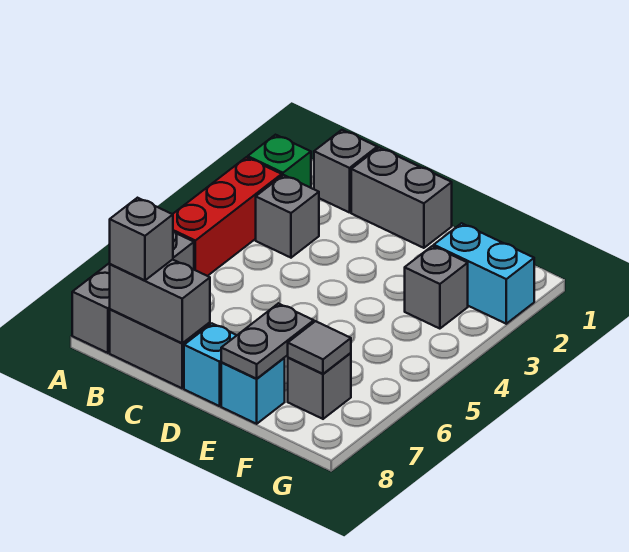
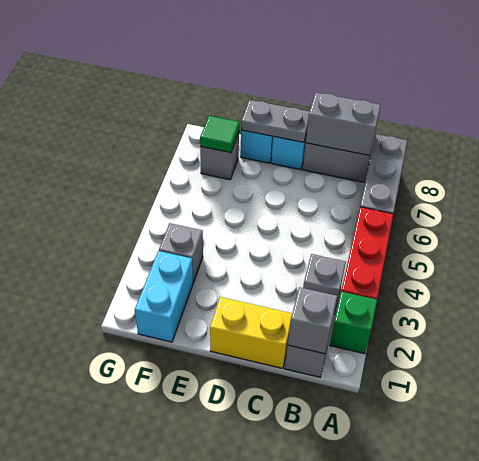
grey 1x1 brick [110,198,173,281] -> grey 1x1 brick moved to [288,287,337,354]
grey 1x2 brick [351,148,452,248] -> yellow 1x2 brick [210,297,292,368]
grey 1x2 plate [221,303,314,379] -> grey 1x2 plate turned to [241,100,310,142]
cyan 1x2 brick [434,223,534,324] -> cyan 1x2 brick turned to [135,251,193,342]
grey 1x1 tile [288,321,351,374] -> green 1x1 tile [200,116,239,153]

